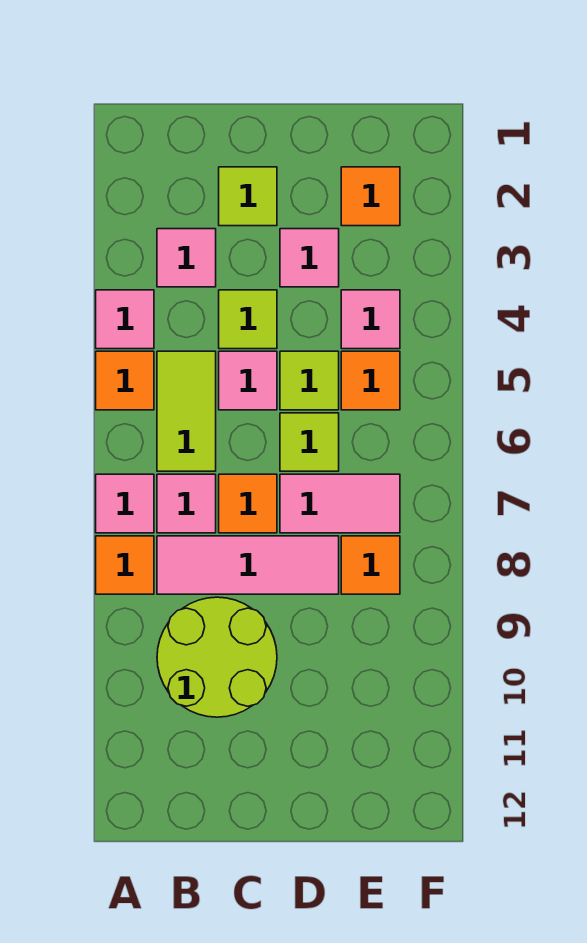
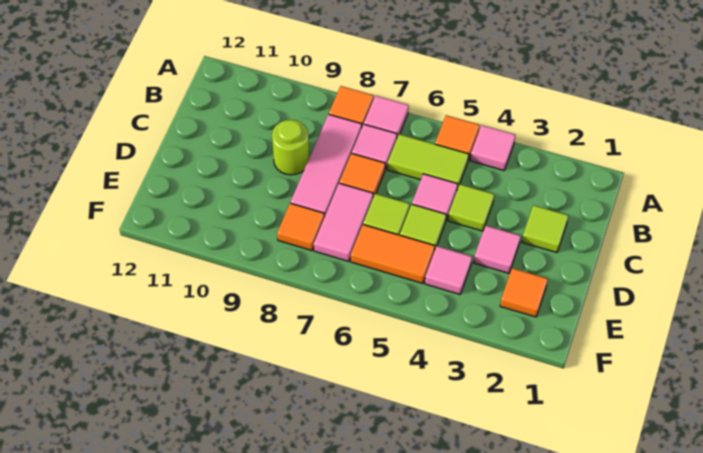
pink 1x1 tile [157,229,216,287] -> none
lime 2x2 round brick [157,597,277,717] -> lime 1x1 round brick [272,120,309,175]
orange 1x1 tile [341,351,400,410] -> orange 1x2 tile [351,225,435,283]

